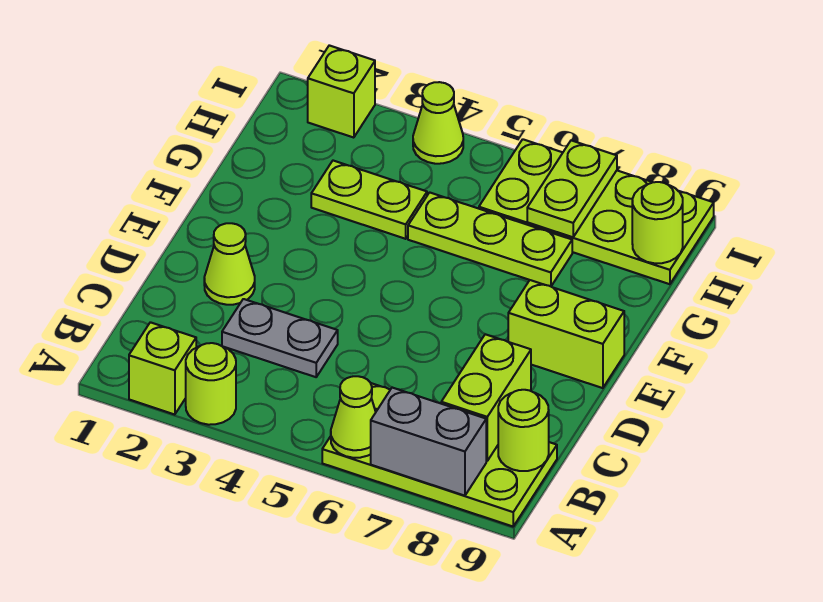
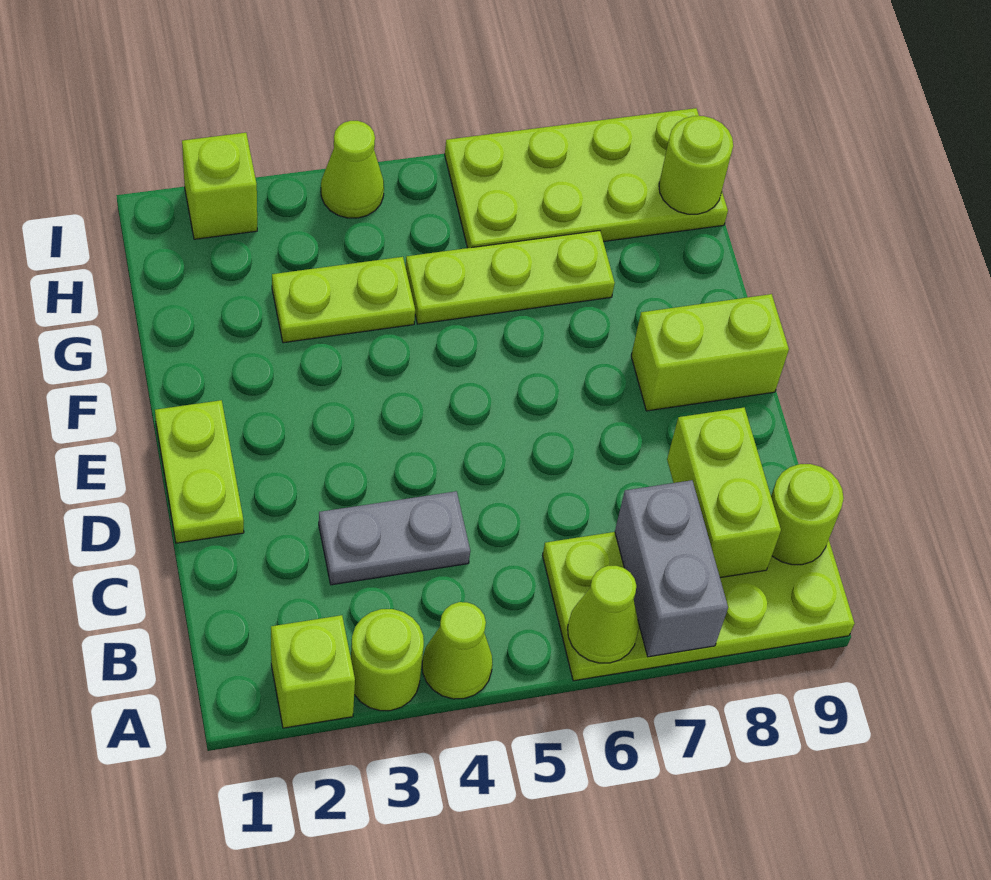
grey 1x2 brick [371,388,486,496] -> grey 1x2 brick turned to [615,480,728,657]
lime 1x1 cone [204,223,255,305] -> lime 1x1 cone moved to [422,602,493,699]
lime 1x2 plate [527,140,617,237] -> lime 1x2 plate moved to [155,400,244,543]

